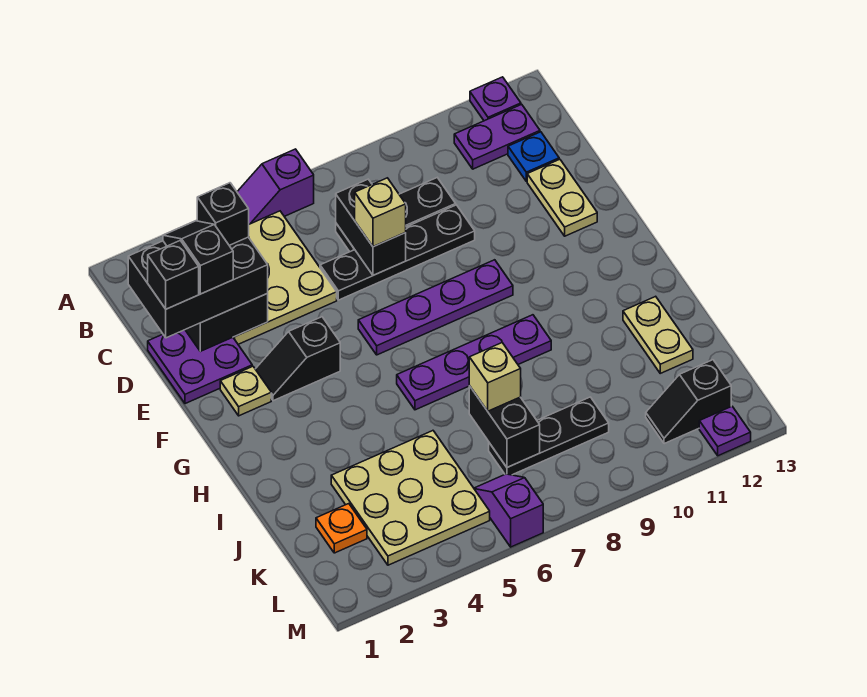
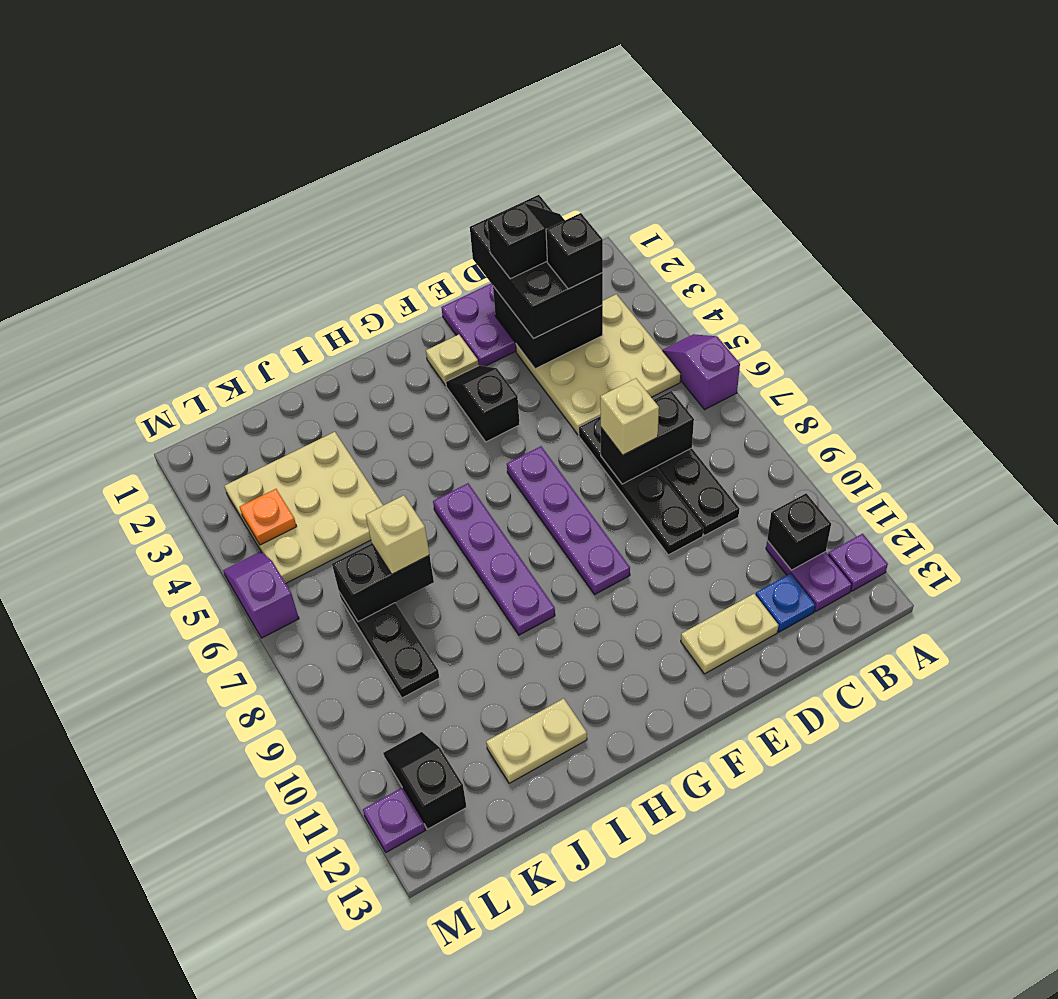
black 1x1 brick [148,241,199,309] -> black 1x1 brick moved to [767,493,831,570]
orange 1x1 plate [316,504,367,553] -> orange 1x1 plate moved to [240,489,297,545]
purple 1x2 slope [474,474,543,547] -> purple 1x2 slope turned to [223,552,299,638]

